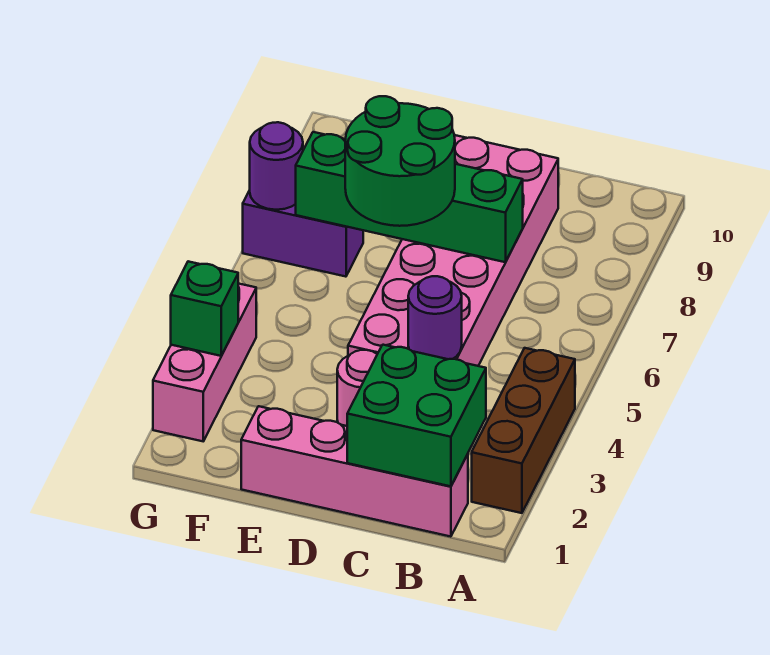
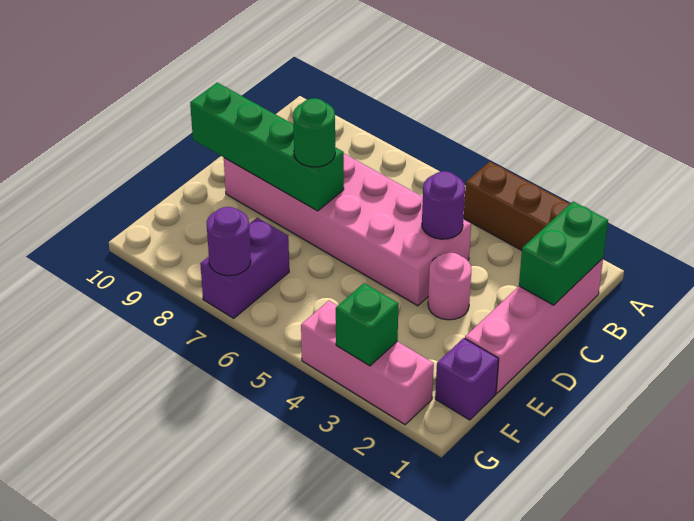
green 2x2 brick [347,345,486,486] -> green 1x2 brick [519,201,608,305]
green 1x4 brick [296,132,523,262] -> green 1x4 brick turned to [190,83,344,211]
green 2x2 round brick [345,96,455,226] -> green 1x1 round brick [293,98,335,167]
none -> purple 1x1 brick [435,338,499,420]

